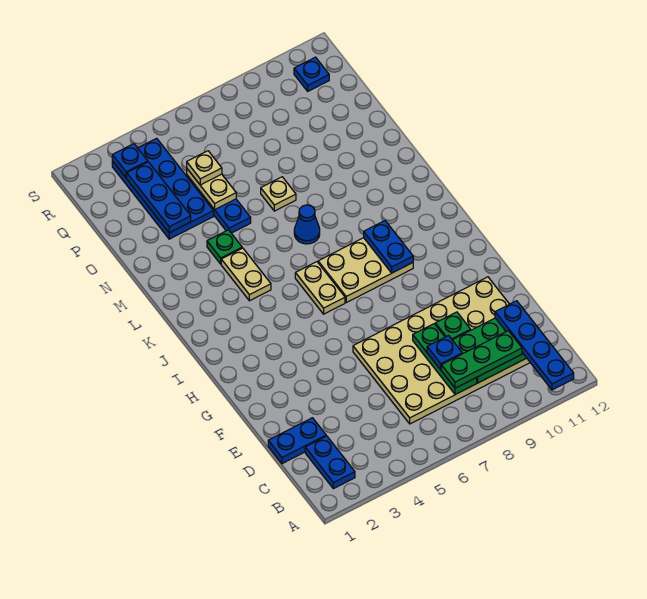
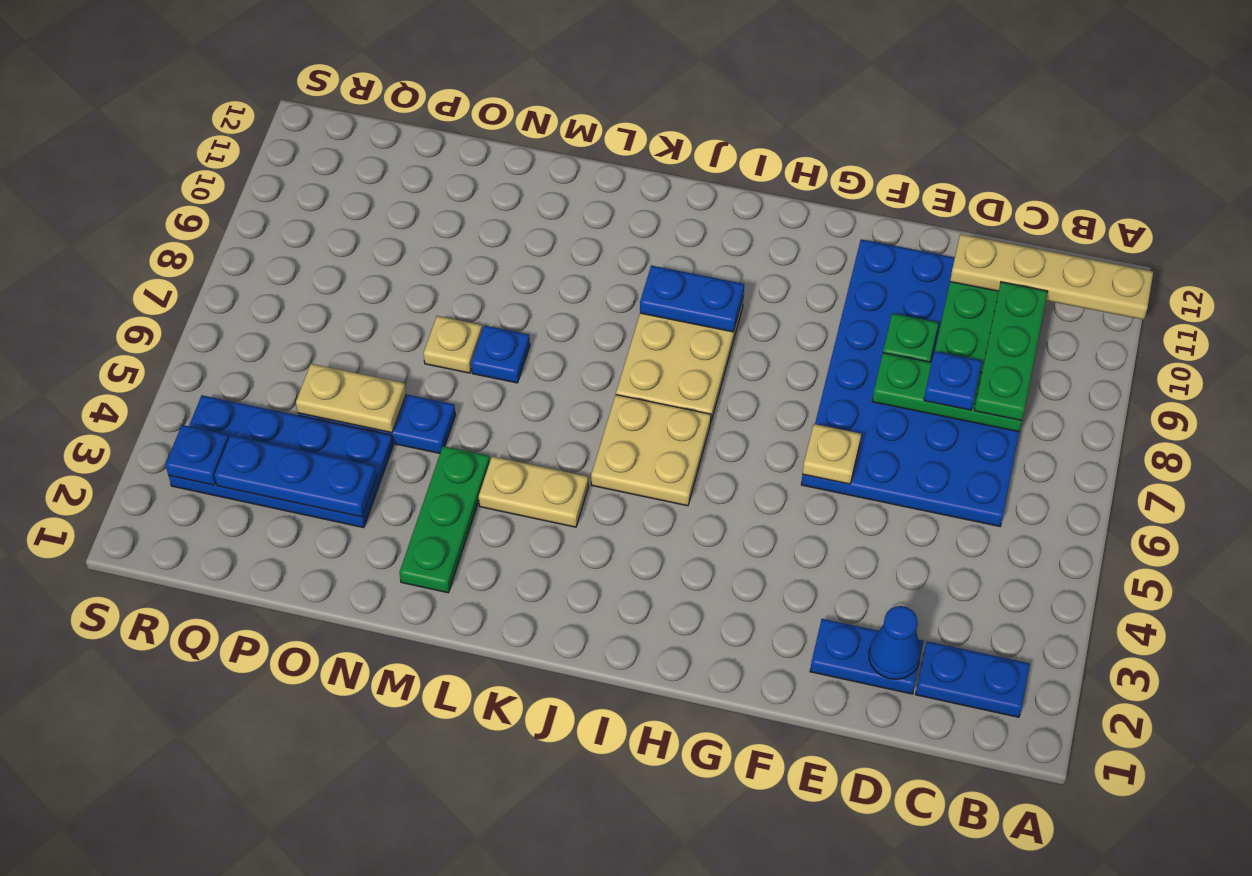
blue 1x4 plate [495,301,574,390] -> tan 1x4 plate [950,234,1153,320]
tan 4x6 plate [353,277,530,424] -> blue 4x6 plate [801,239,1019,526]
blue 1x2 plate [268,418,326,464] -> blue 1x2 plate turned to [810,619,924,694]
tan 1x2 plate [295,262,345,314] -> tan 2x2 plate [591,395,711,506]
blue 1x1 cone [294,205,320,244] -> blue 1x1 cone moved to [869,606,921,679]
green 1x1 plate [207,230,242,264] -> green 1x3 plate [399,446,490,593]
tan 1x1 plate [187,151,222,185] -> tan 1x1 plate moved to [803,424,861,484]
blue 1x1 plate [294,57,329,91] -> blue 1x1 plate moved to [471,325,530,383]

